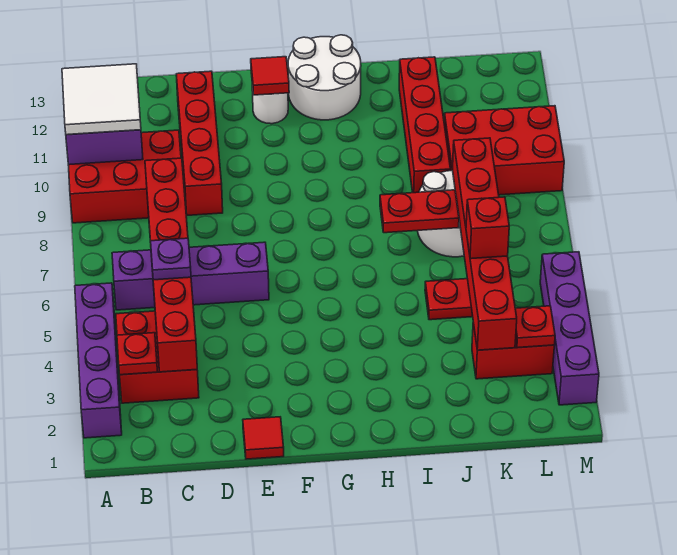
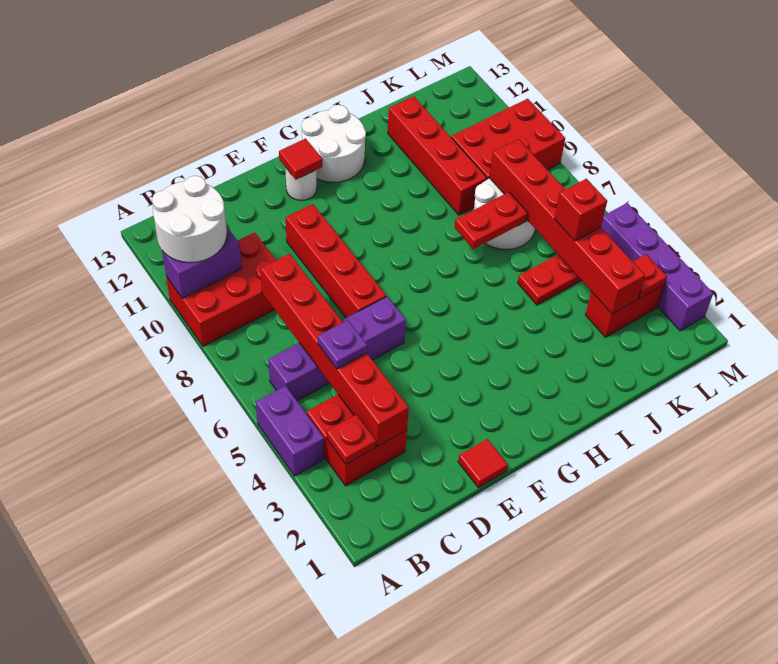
purple 1x4 brick [75,283,122,438] -> purple 1x2 brick [256,386,324,476]
white 2x2 tile [62,64,141,135] -> white 2x2 round brick [152,176,227,263]
red 1x4 brick [176,71,223,215] -> red 1x4 brick moved to [286,204,386,318]

